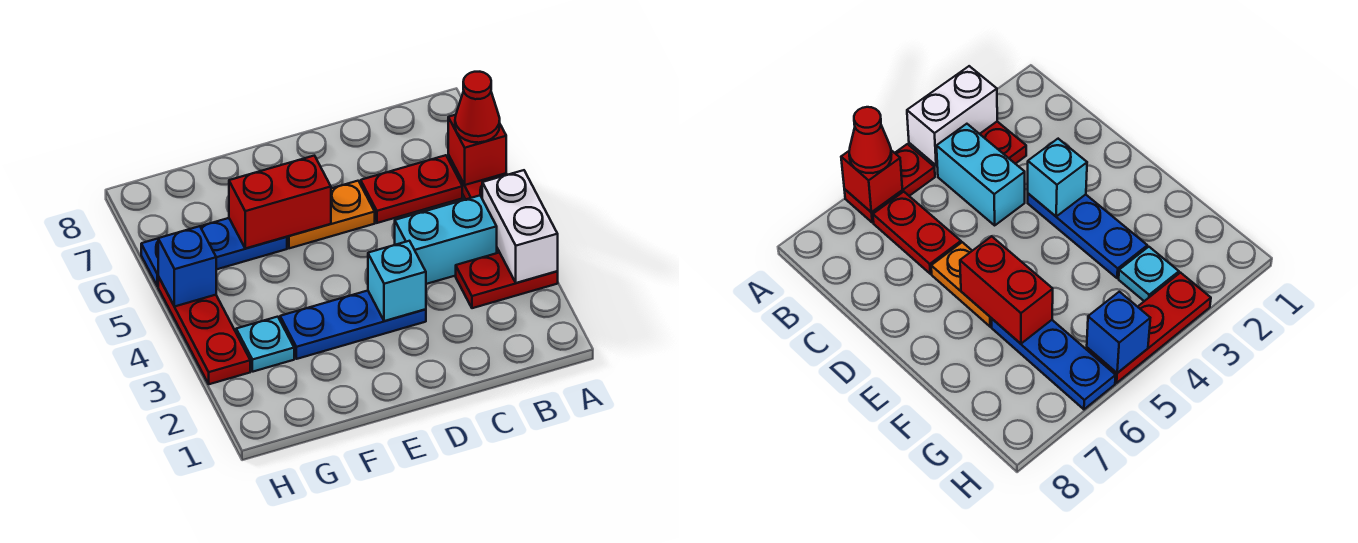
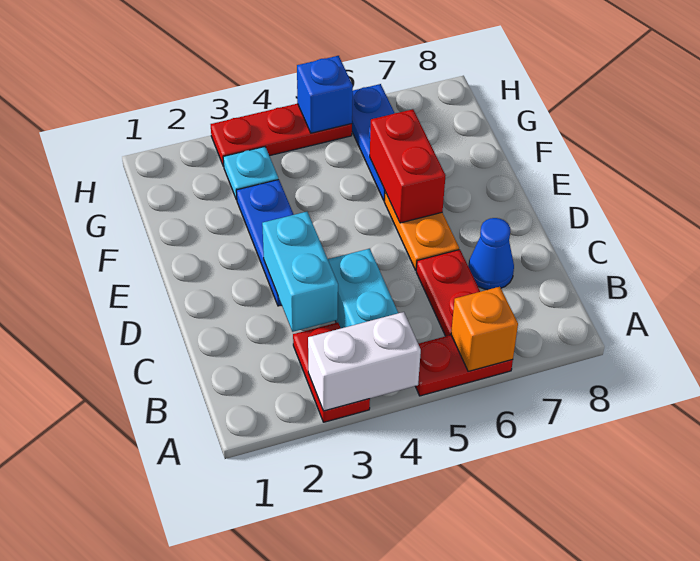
red 1x1 brick [448,115,506,185] -> orange 1x1 brick [451,287,518,372]
red 1x1 cone [455,72,500,143] -> none
none -> blue 1x1 cone [468,218,514,290]
cyan 1x1 brick [368,241,426,321] -> cyan 1x2 brick [262,212,338,332]

